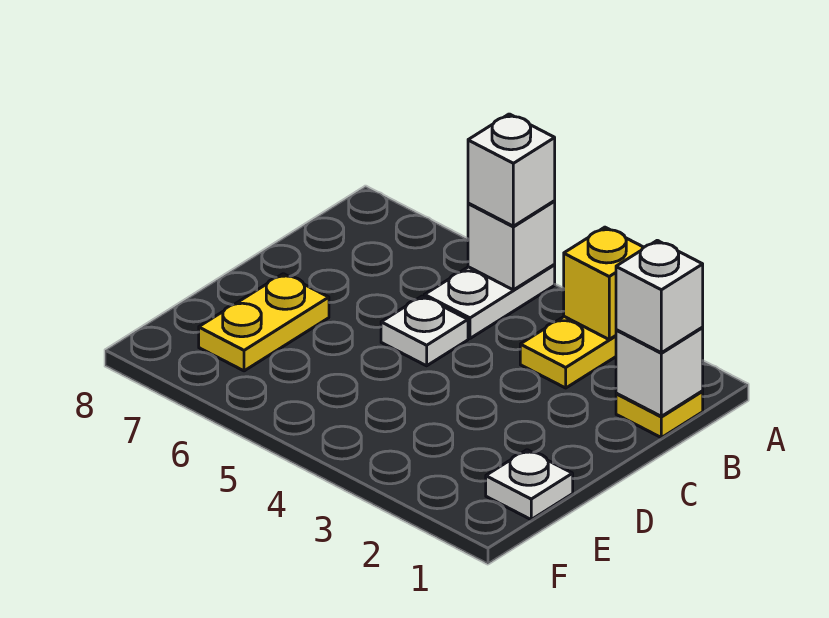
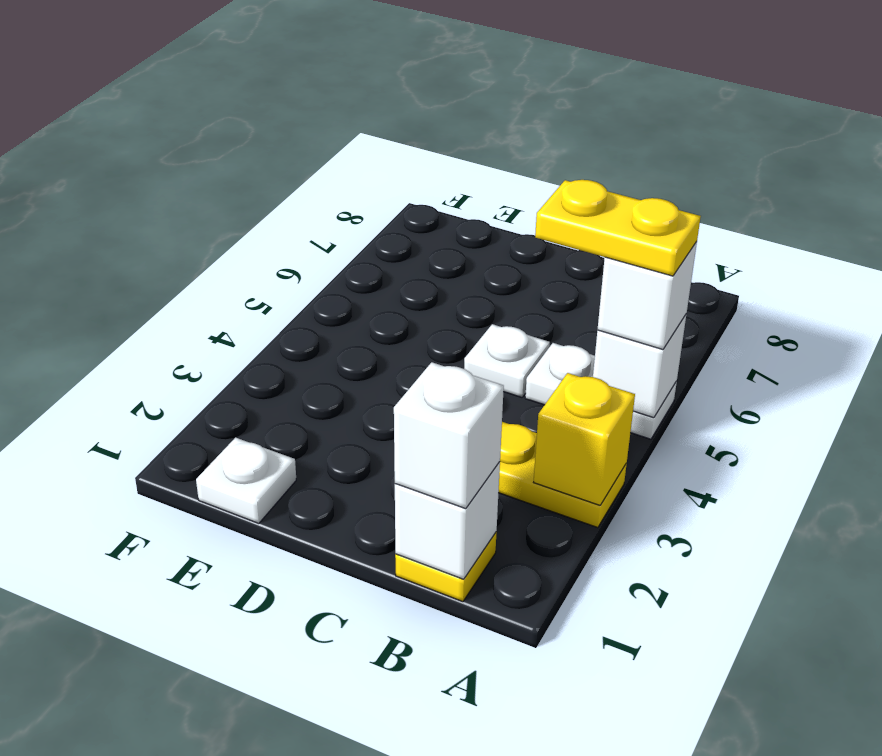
yellow 1x2 plate [199,274,329,371] -> yellow 1x2 plate moved to [535,180,701,276]

